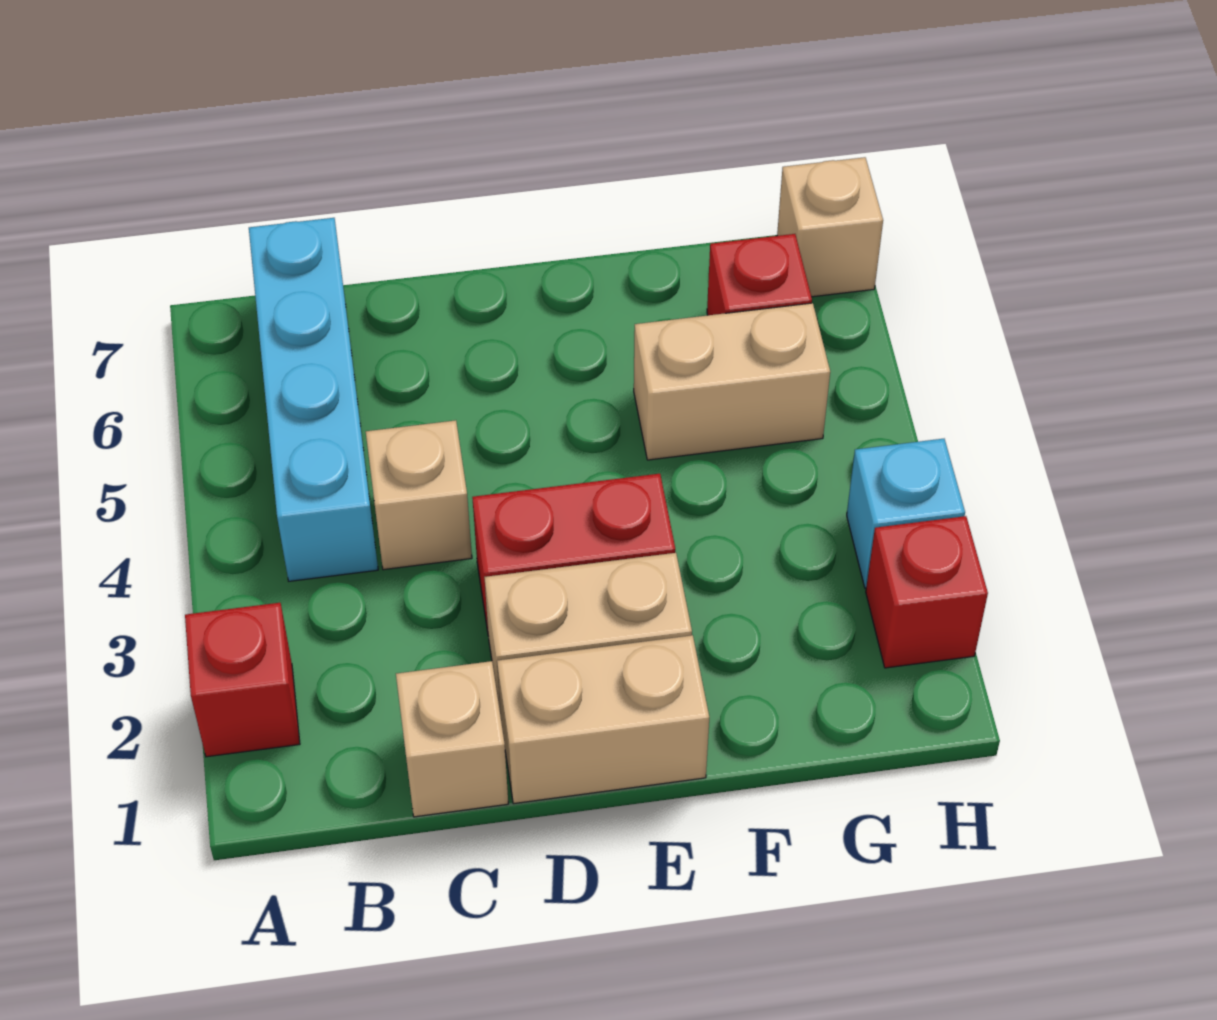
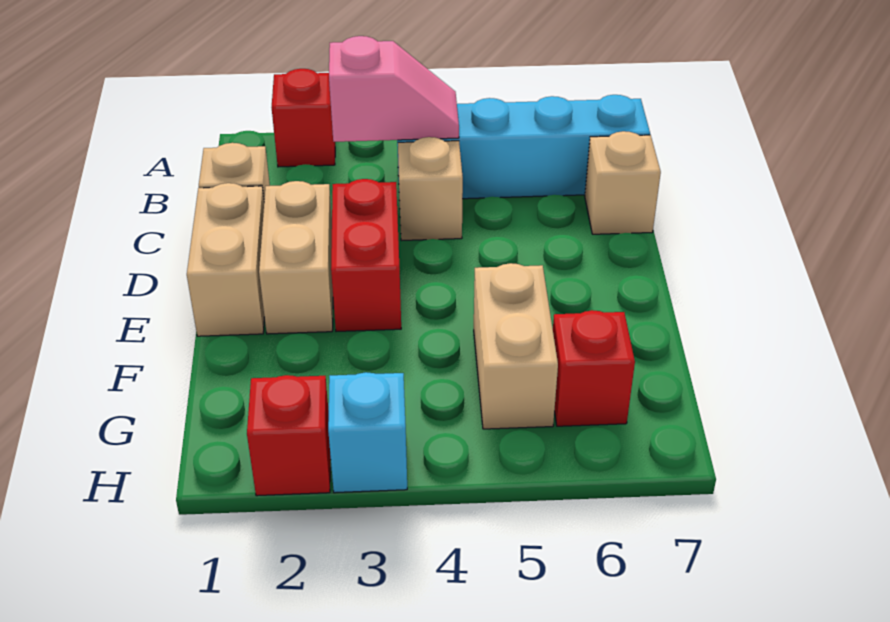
none -> pink 1x2 slope [329,36,459,142]
tan 1x1 brick [777,157,883,297] -> tan 1x1 brick moved to [585,131,661,234]

